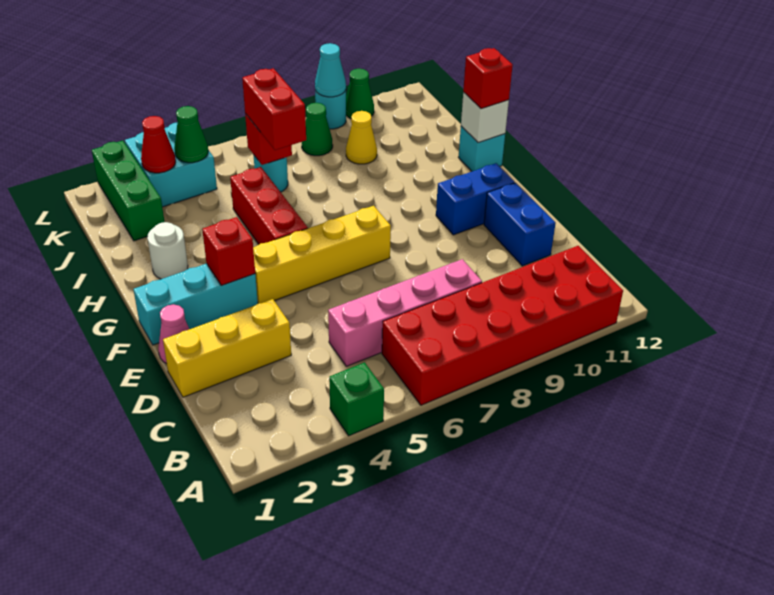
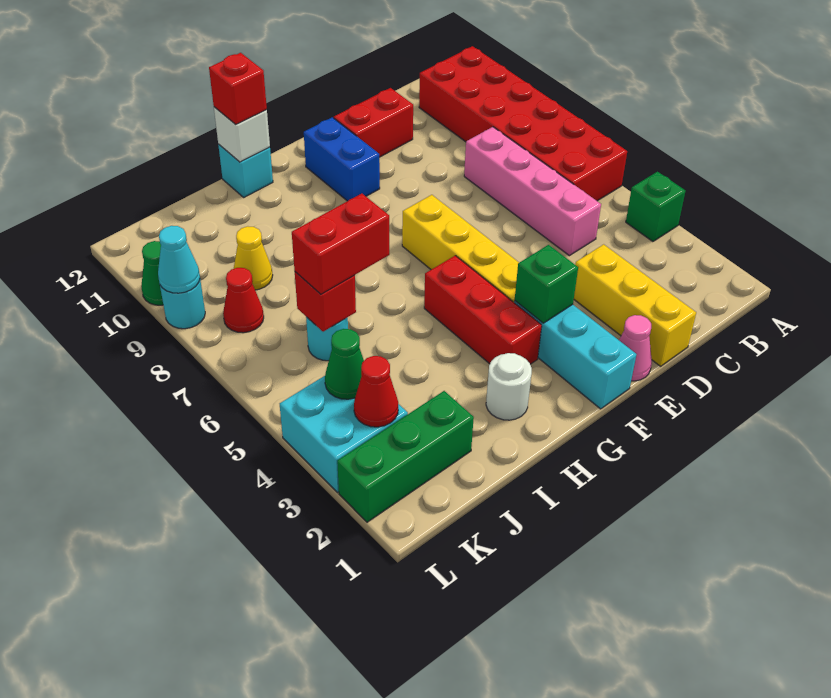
blue 1x2 brick [484,183,556,266] -> red 1x2 brick [334,88,413,157]
red 1x1 brick [202,217,255,285] -> green 1x1 brick [515,245,578,323]
red 1x3 brick [230,167,308,244] -> red 1x3 brick turned to [424,256,542,364]
green 1x1 cone [302,103,333,156] -> red 1x1 cone [223,268,264,333]

